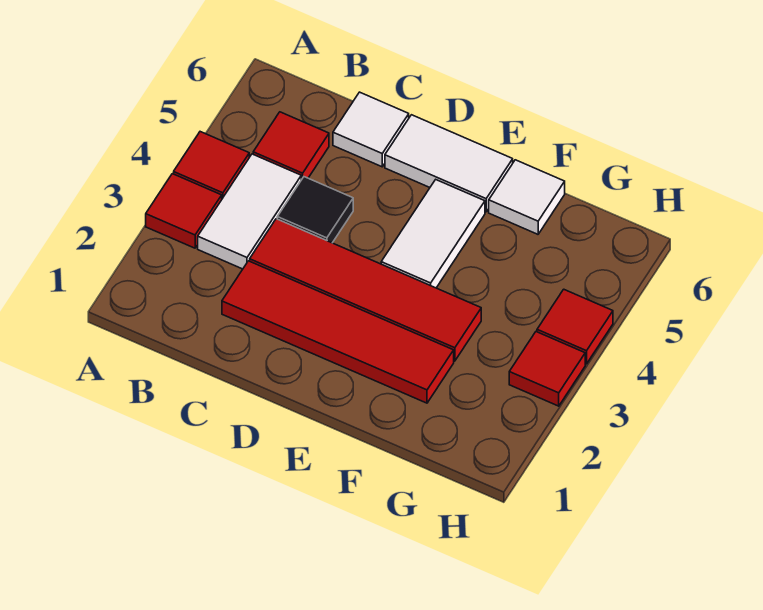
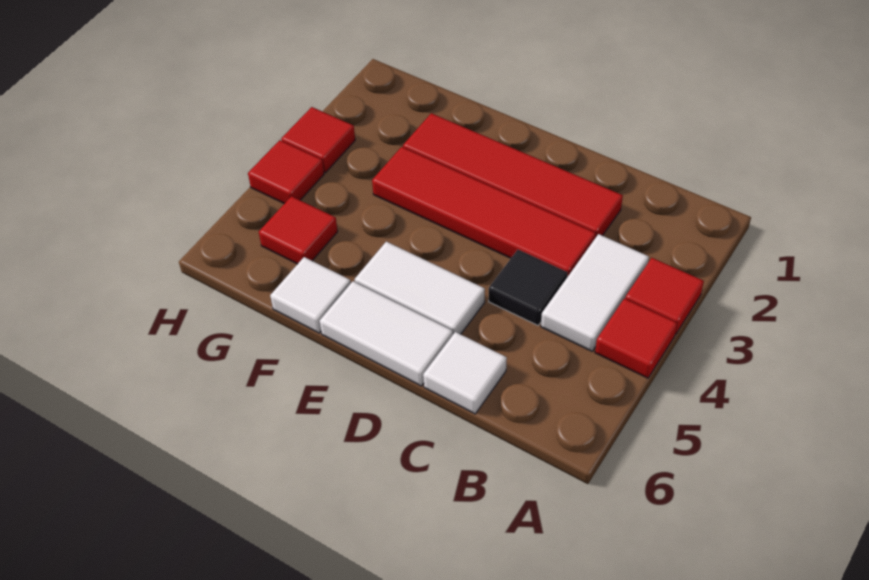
red 1x1 tile [253,112,329,180] -> red 1x1 tile moved to [259,196,338,264]
white 1x2 tile [381,180,485,288] -> white 1x2 tile turned to [354,242,485,334]

